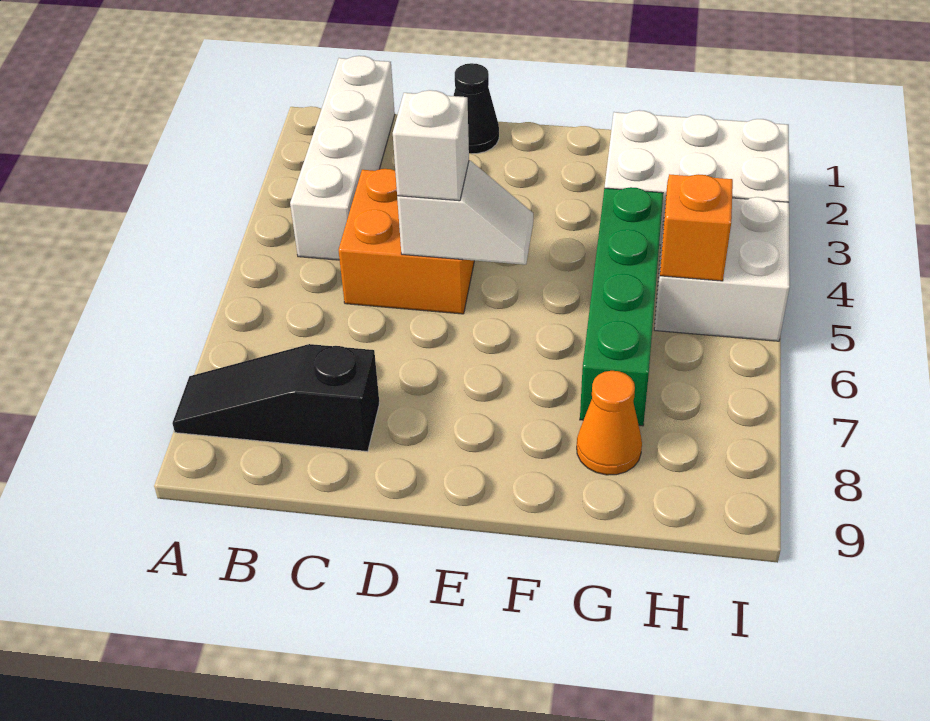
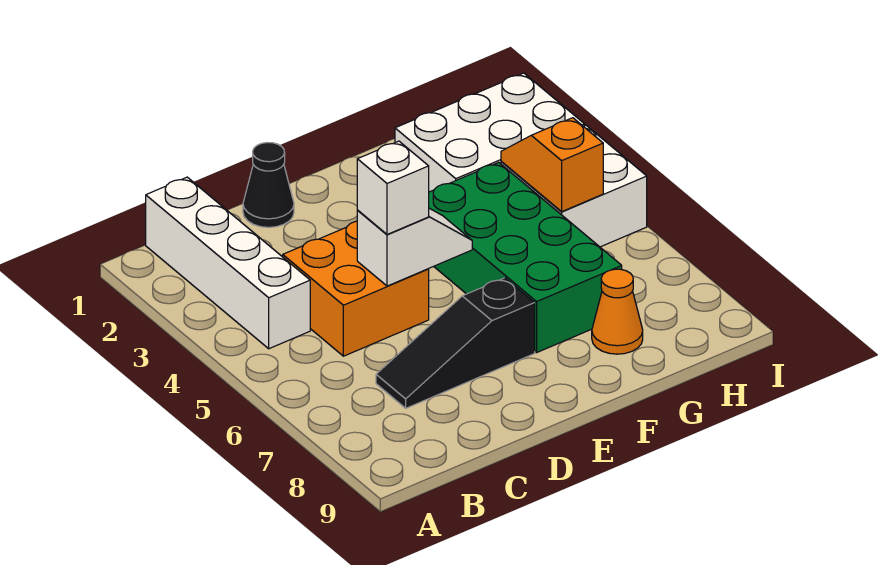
black 1x3 slope [172,344,380,452] -> black 1x3 slope moved to [376,278,535,408]
green 1x4 brick [580,187,663,426] -> green 2x4 brick [429,162,622,352]

